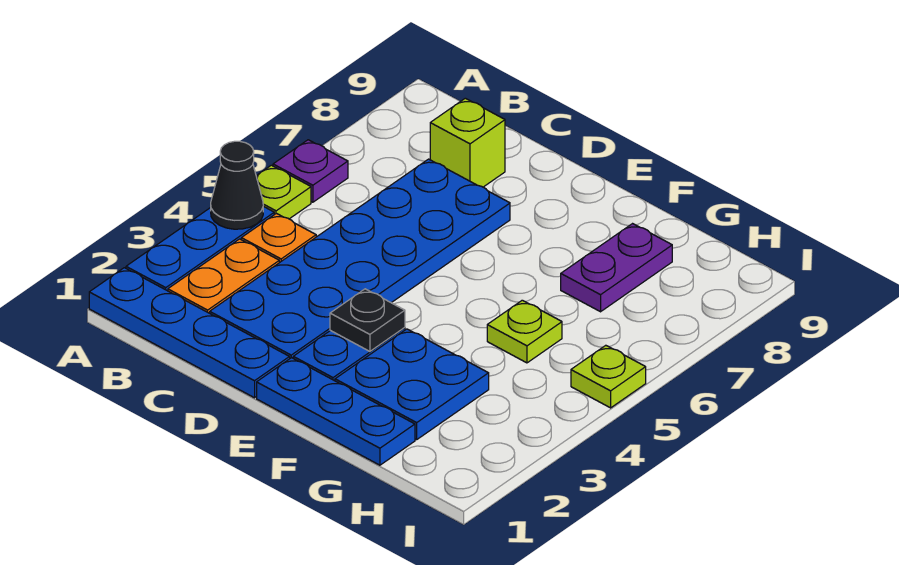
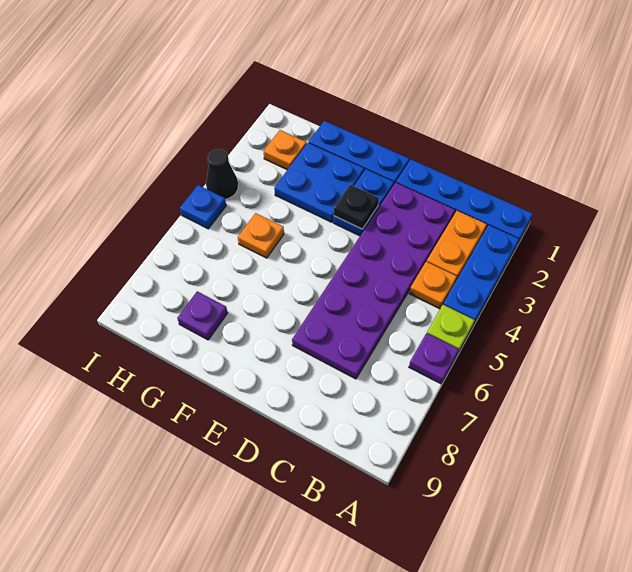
black 1x1 cone [211,141,263,229] -> black 1x1 cone moved to [206,149,238,199]
blue 2x6 plate [210,159,510,358] -> purple 2x6 plate [292,183,455,379]
lime 1x1 brick [430,98,505,187] -> none
lime 1x1 plate [487,300,562,363] -> orange 1x1 plate [238,213,284,258]
purple 1x2 plate [561,224,672,312] -> purple 1x1 plate [177,291,227,340]
none -> orange 1x1 plate [264,130,307,170]
lime 1x1 plate [571,345,646,408] -> blue 1x1 plate [180,185,226,229]

